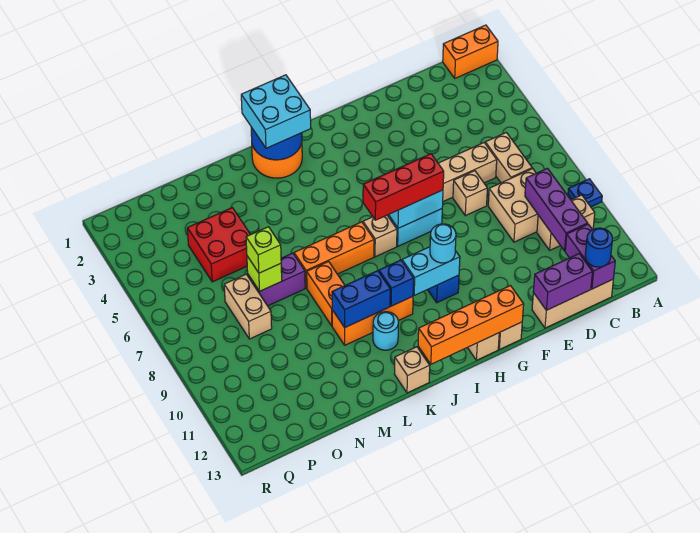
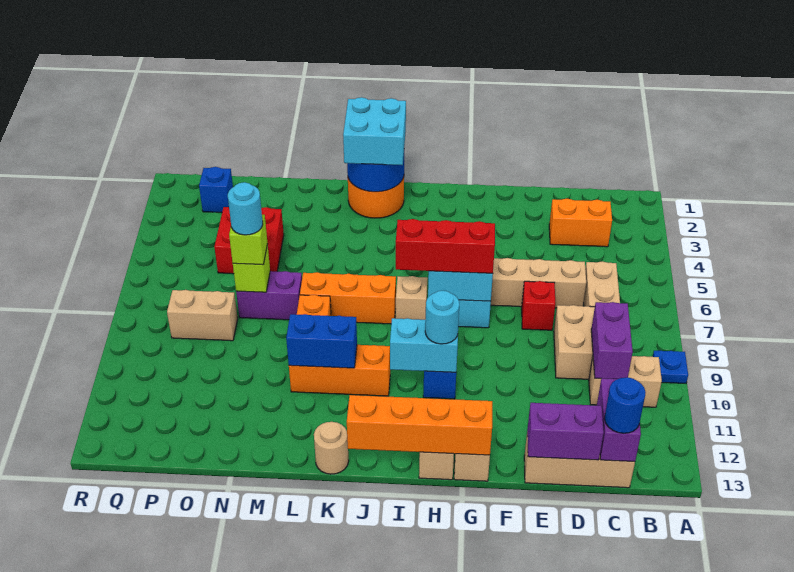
orange 1x2 brick [443,25,498,78] -> orange 1x2 brick moved to [549,199,612,247]
purple 1x3 brick [525,168,588,251] -> purple 1x2 brick [591,302,633,379]
tan 1x1 brick [453,171,487,216] -> red 1x1 brick [522,281,555,330]
blue 1x1 brick [379,260,414,306] -> blue 1x1 brick moved to [199,167,233,212]
cyan 1x1 round brick [373,312,398,350] -> cyan 1x1 round brick moved to [228,182,263,235]
tan 1x1 brick [395,347,430,393] -> tan 1x1 round brick [314,422,349,474]
tan 1x2 brick [224,274,272,339] -> tan 1x2 brick turned to [167,290,238,341]

